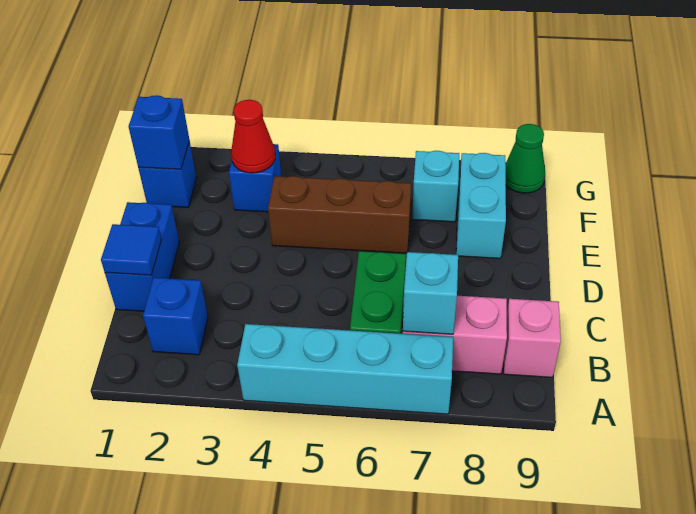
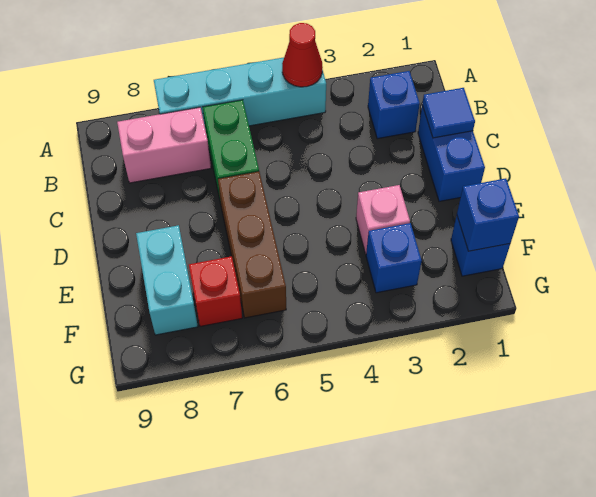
cyan 1x1 brick [403,252,458,334] -> none
pink 1x1 brick [504,299,561,378] -> pink 1x1 brick moved to [356,185,410,254]
brown 1x3 brick [268,176,411,253] -> brown 1x3 brick turned to [218,172,286,318]
red 1x1 cone [231,100,275,173] -> red 1x1 cone moved to [282,23,323,87]
cyan 1x1 brick [412,151,459,222] -> red 1x1 brick [189,256,242,326]
green 1x1 cone [506,124,545,193] -> none

